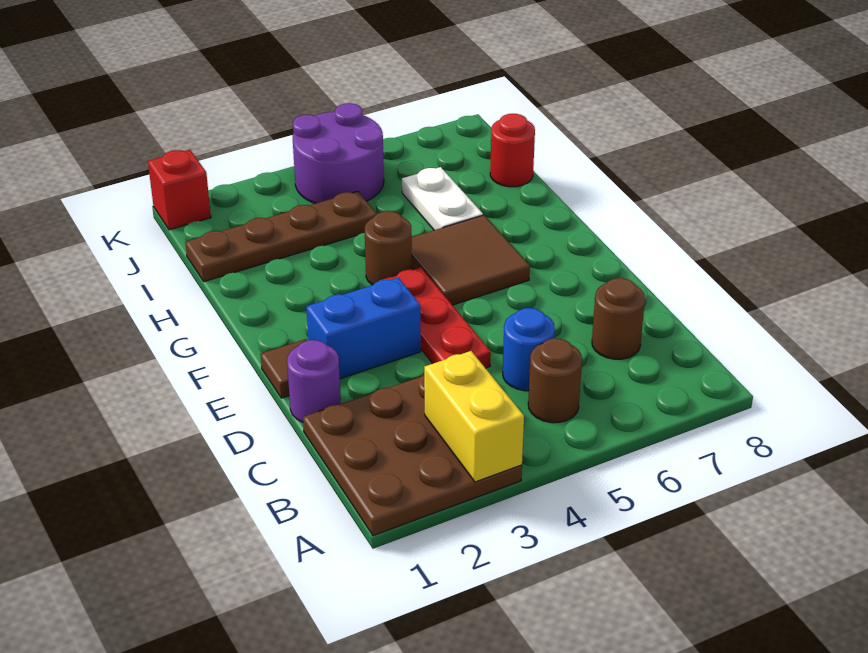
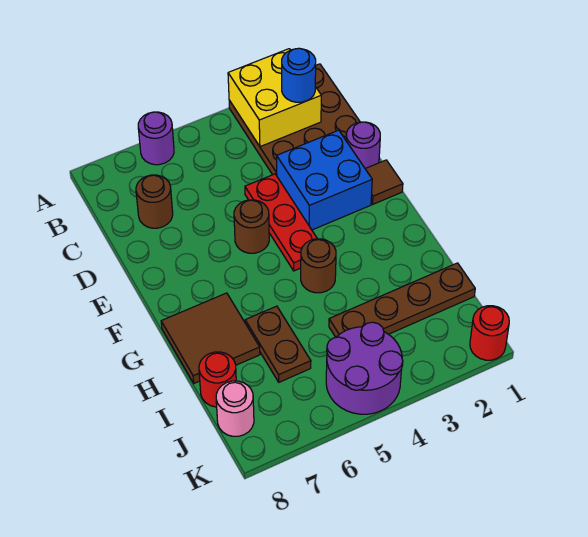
yellow 1x2 brick [424,351,524,482] -> yellow 2x2 brick [228,49,321,147]
none -> purple 1x1 round brick [138,112,174,165]
brown 1x1 round brick [528,338,582,423] -> brown 1x1 round brick moved to [234,200,269,253]
blue 1x1 round brick [503,308,555,391] -> blue 1x1 round brick moved to [282,48,316,102]
blue 1x2 brick [306,277,421,379] -> blue 2x2 brick [277,130,372,230]
brown 2x2 tile [412,215,530,305] -> brown 2x2 tile moved to [161,293,260,383]
white 1x2 plate [402,167,483,230] -> brown 1x2 plate [245,306,311,382]
none -> pink 1x1 round brick [216,381,254,436]
red 1x1 brick [148,150,211,230] -> red 1x1 round brick [470,306,509,360]

